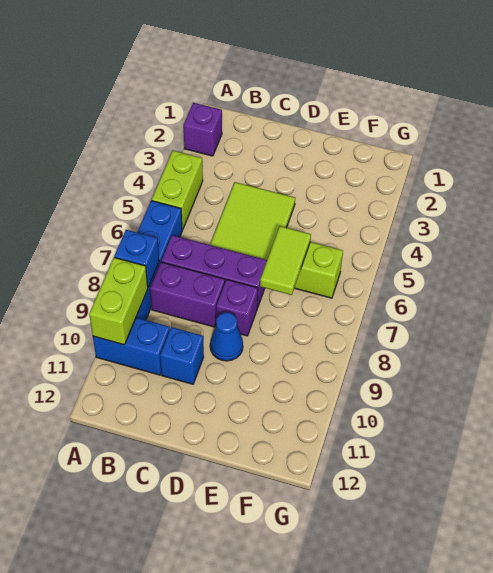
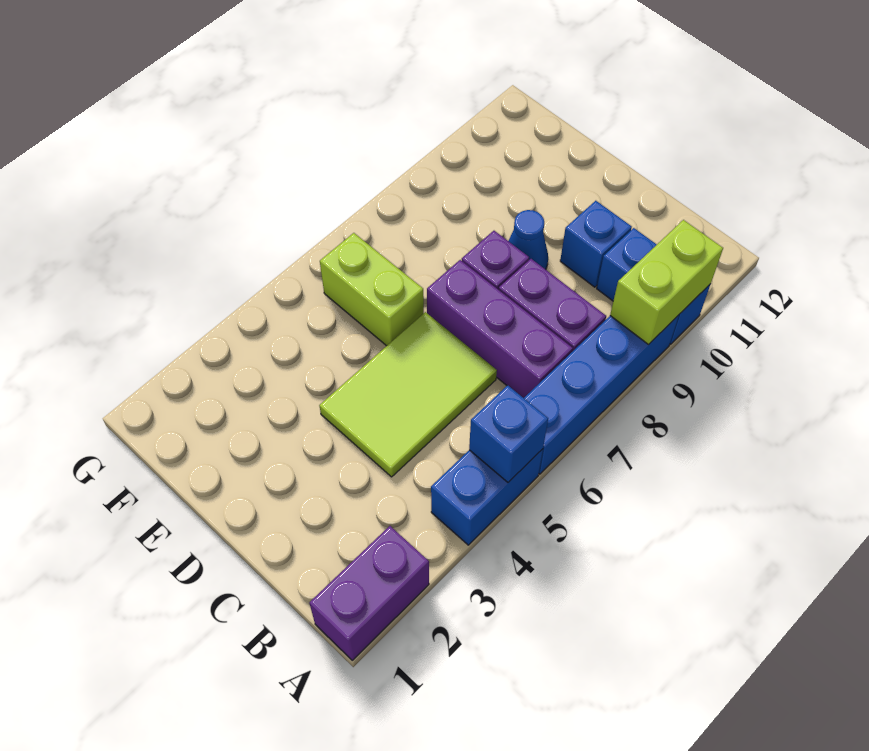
purple 1x1 brick [184,103,222,156] -> purple 1x2 brick [309,526,429,660]
lime 1x2 brick [152,151,203,230] -> blue 1x2 brick [431,449,543,545]
blue 1x1 brick [114,230,159,287] -> blue 1x1 brick moved to [469,385,548,482]
lime 1x2 tile [260,226,311,295] -> none

